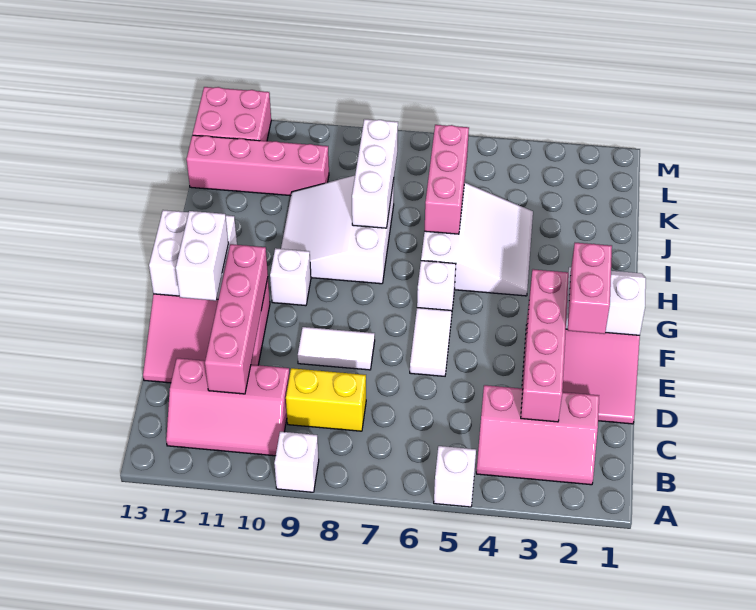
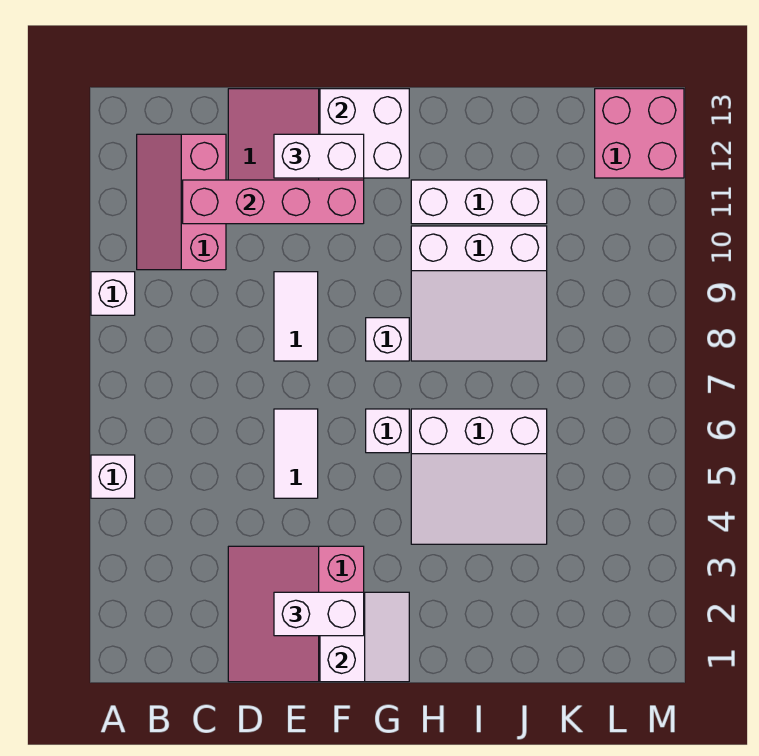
pink 2x3 slope [476,385,599,485] -> none
pink 1x4 brick [521,269,569,422] -> none
yellow 1x2 brick [286,368,366,431] -> none
pink 1x2 brick [568,243,612,334] -> white 1x2 brick [274,592,364,636]
white 1x2 tile [410,308,452,376] -> white 1x2 tile turned to [274,409,318,498]
white 1x1 brick [270,248,311,306] -> white 1x1 brick moved to [366,318,409,361]
white 3x3 slope [281,176,394,284] -> white 3x3 slope turned to [411,226,547,361]
pink 1x3 brick [425,125,469,234] -> none
white 1x3 brick [352,119,398,228] -> white 1x3 brick moved to [411,180,547,224]
pink 1x4 brick [186,135,329,196] -> none

